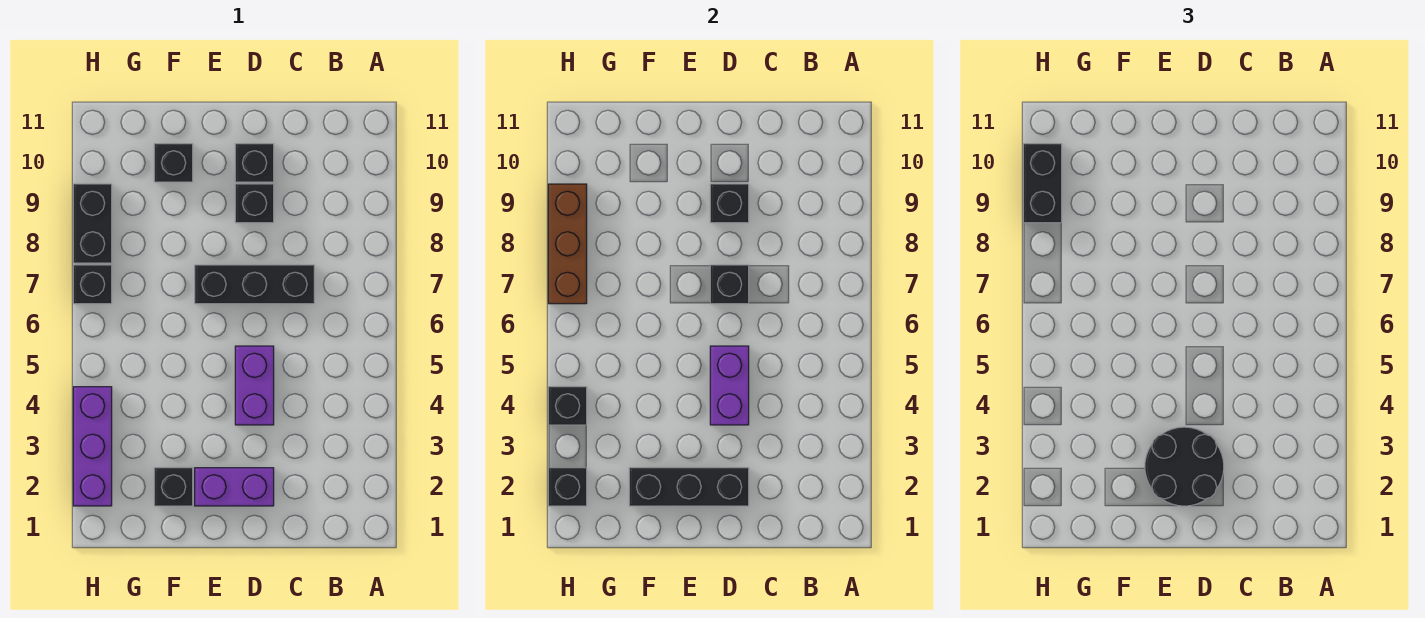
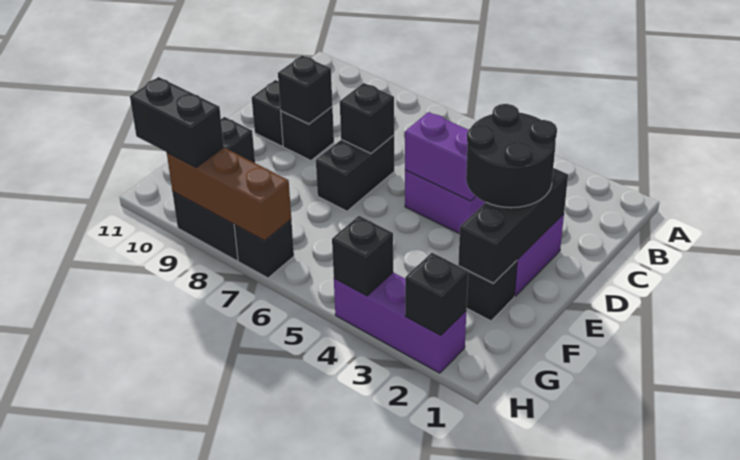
black 1x3 brick [195,265,314,304] -> black 1x2 brick [316,135,394,211]

